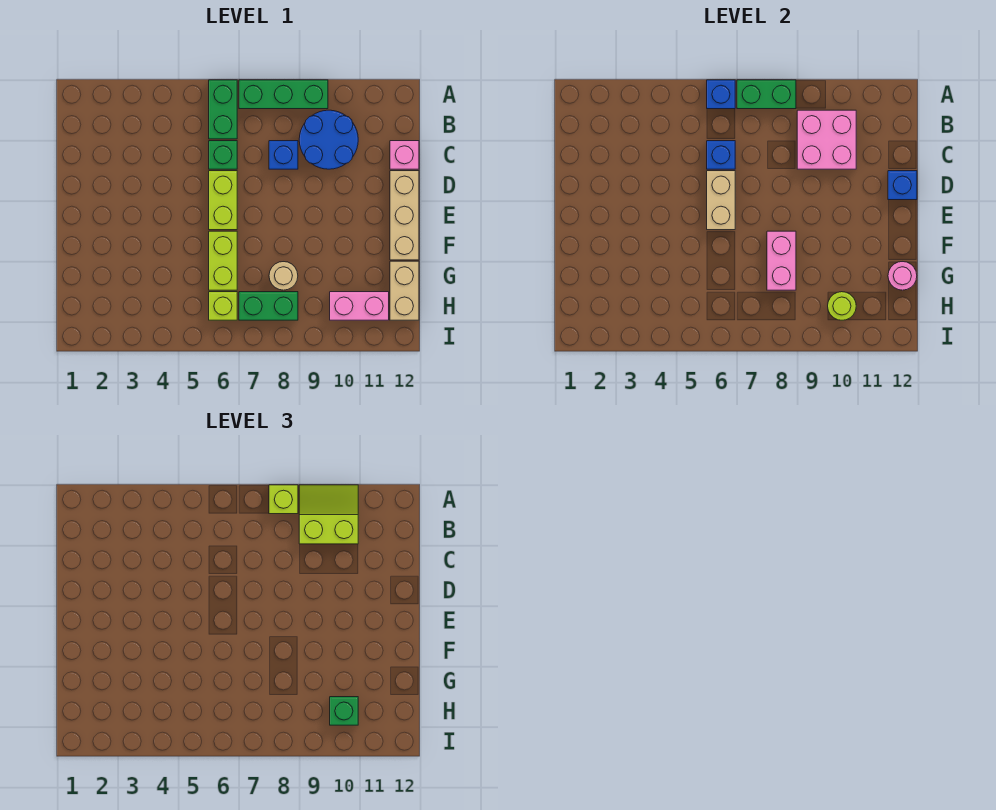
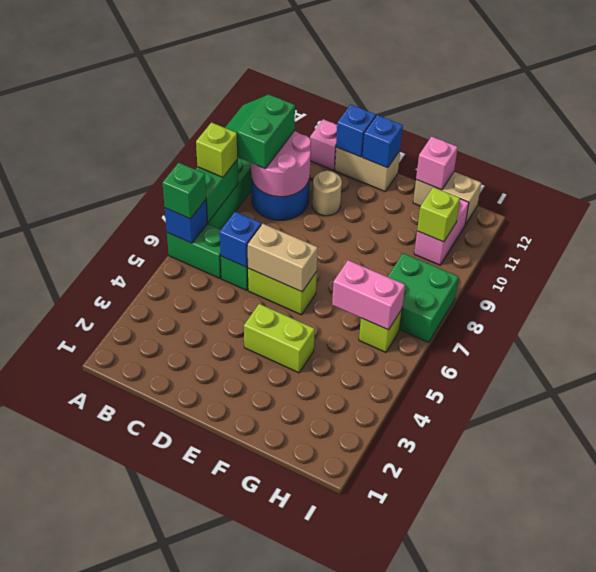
lime 2x2 slope [299,485,358,544] -> green 2x2 slope [225,95,295,169]
pink 2x2 brick [797,110,856,169] -> pink 2x2 round brick [251,131,311,197]
blue 1x1 brick [269,141,298,169] -> blue 1x1 brick moved to [362,115,403,168]
tan 1x3 brick [390,171,419,260] -> tan 1x2 brick [335,147,400,191]
lime 1x2 brick [209,231,237,290] -> lime 1x2 brick moved to [244,304,315,373]
pink 1x2 brick [767,231,796,290] -> pink 1x2 brick moved to [332,260,405,330]
tan 1x1 round brick [269,262,298,290] -> tan 1x1 round brick moved to [312,171,342,216]
pink 1x1 round brick [888,262,917,290] -> pink 1x1 brick [416,137,458,190]
green 1x2 brick [239,292,298,320] -> green 2x2 brick [388,253,458,342]
lime 1x1 round brick [828,292,856,320] -> lime 1x1 brick [417,187,460,242]
green 1x1 brick [330,697,358,725] -> green 1x1 brick moved to [162,163,206,219]

